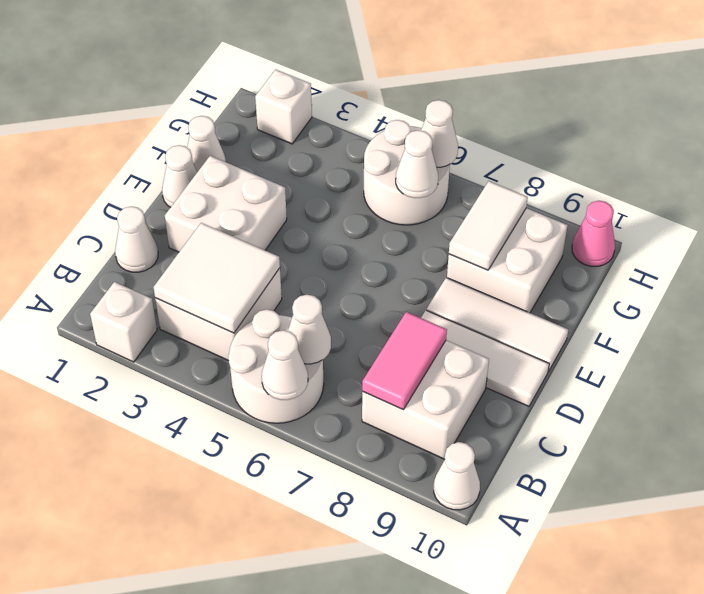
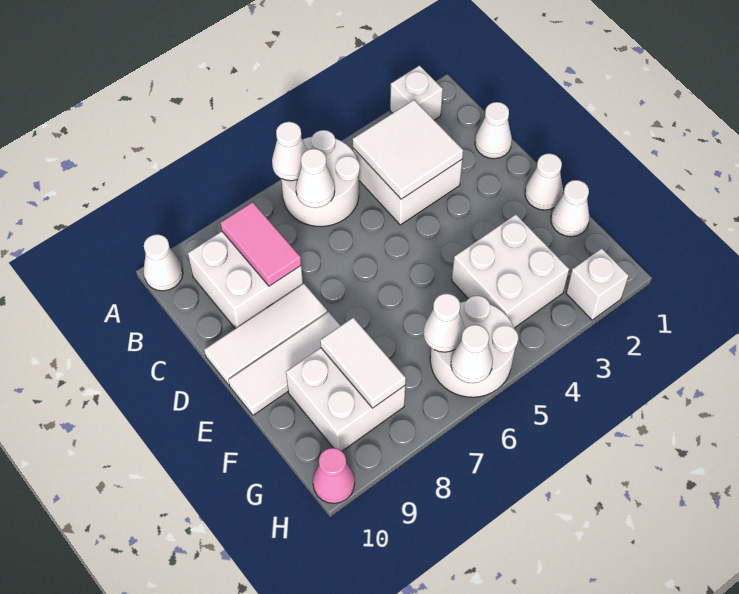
white 2x2 brick [165,156,287,252] -> white 2x2 brick moved to [452,215,569,328]

